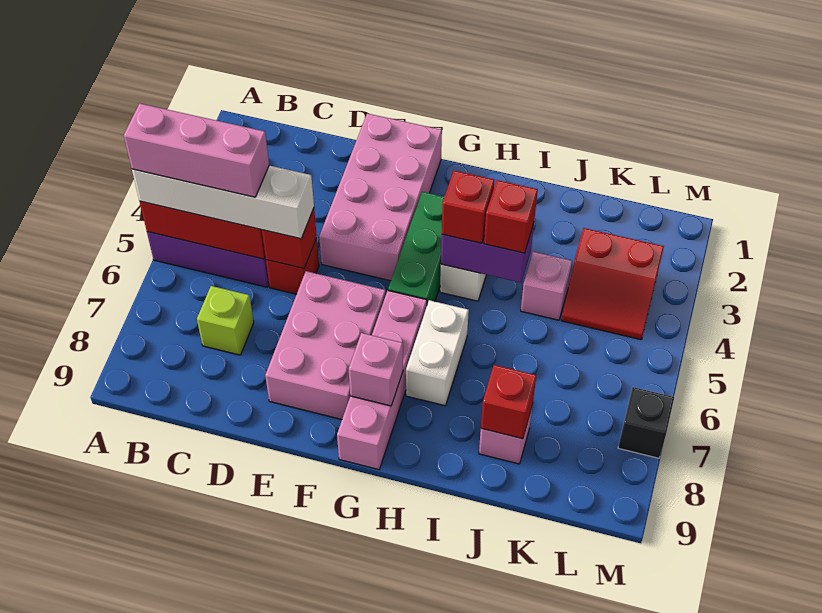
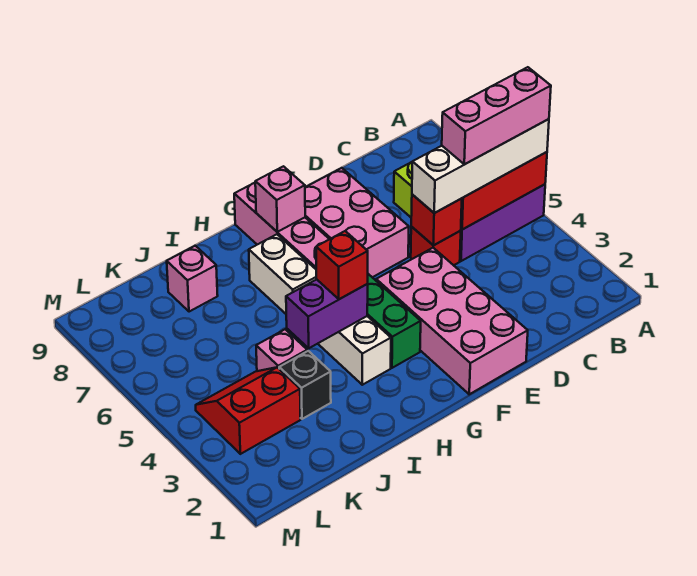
red 1x1 brick [484,180,538,253] -> none
red 1x1 brick [481,365,536,439] -> none
black 1x1 brick [618,387,674,458] -> black 1x1 brick moved to [279,351,331,419]

